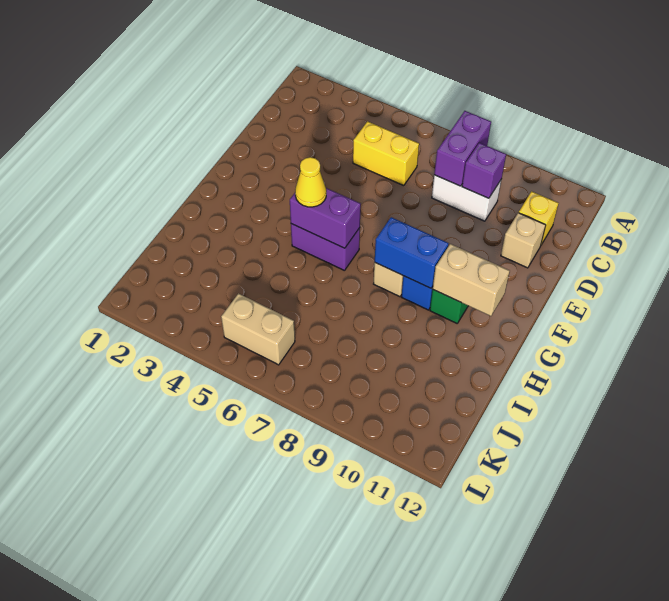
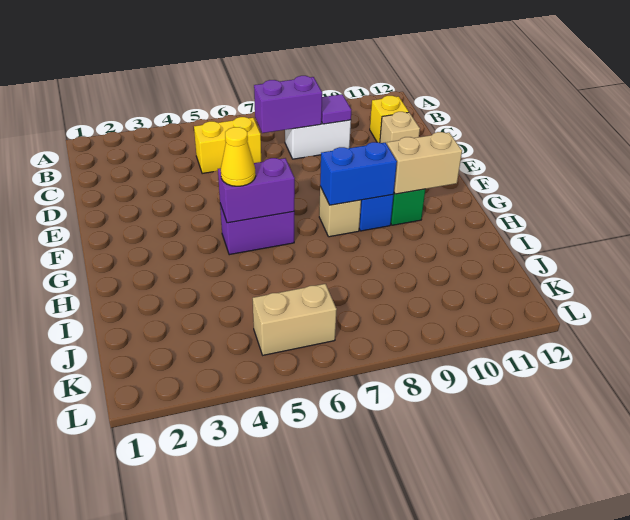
purple 1x2 brick [434,111,491,186] -> purple 1x2 brick turned to [254,76,322,133]
purple 1x1 brick [462,143,506,198] -> purple 1x1 tile [321,94,351,124]

